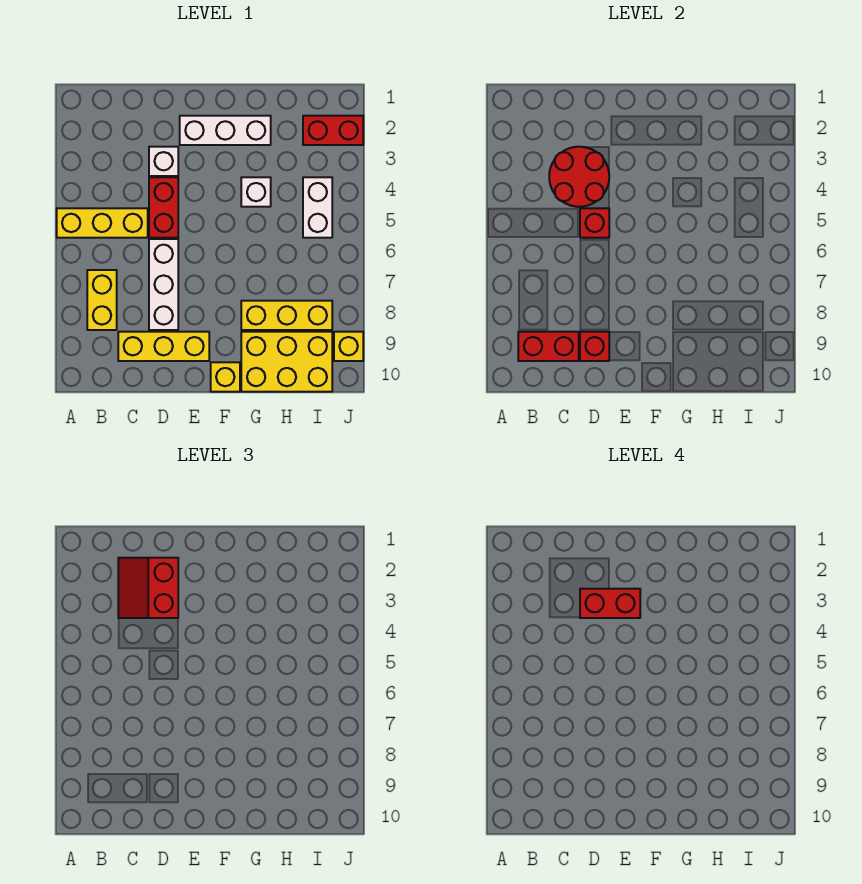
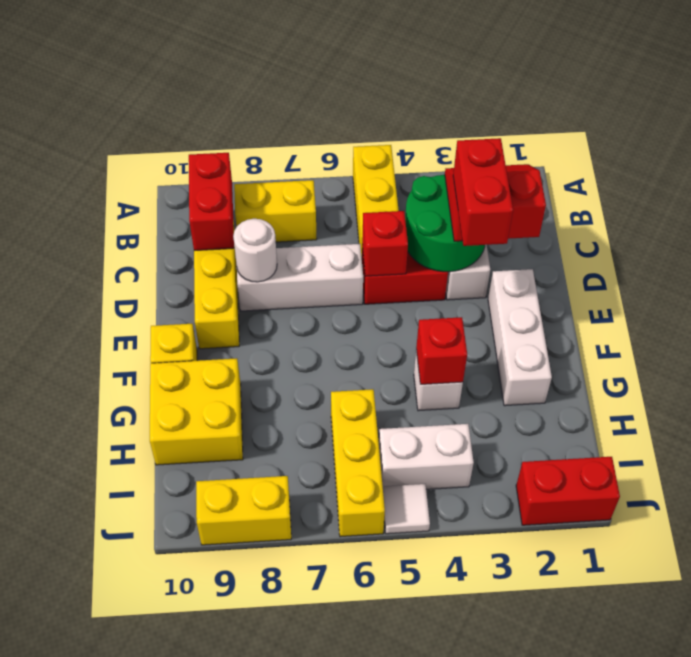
red 2x2 round brick [549,147,609,207] -> green 2x2 round brick [405,175,485,272]
none -> white 1x1 round brick [233,219,277,282]
red 1x1 brick [580,332,609,361] -> red 1x1 brick moved to [416,317,467,384]
yellow 1x3 brick [241,301,332,330] -> yellow 1x3 brick moved to [331,389,385,537]
yellow 2x3 brick [241,332,332,392] -> yellow 2x2 brick [150,358,243,465]
red 1x2 brick [303,116,363,145] -> red 1x2 brick turned to [516,457,620,525]
none -> white 1x1 tile [383,484,430,534]
yellow 1x1 brick [334,332,363,361] -> yellow 1x2 brick [196,476,291,545]

